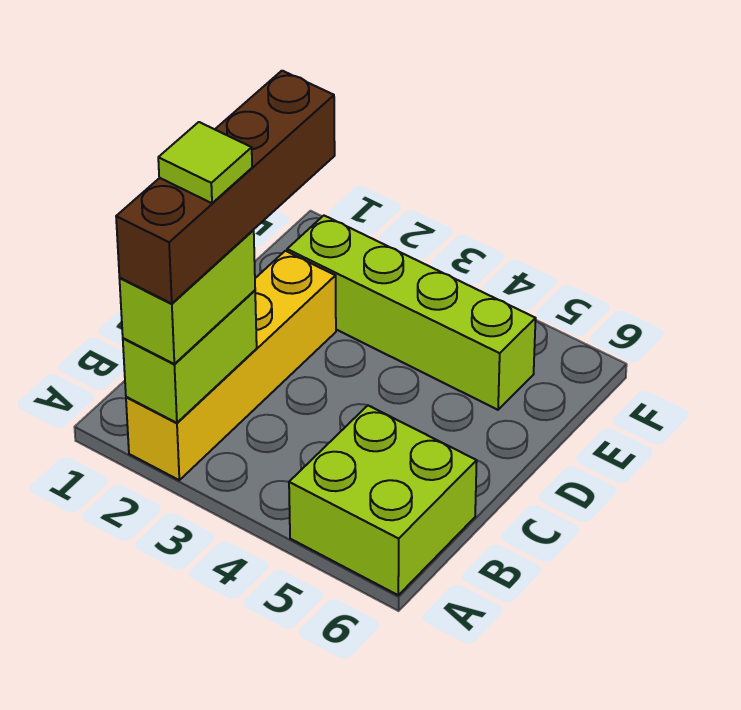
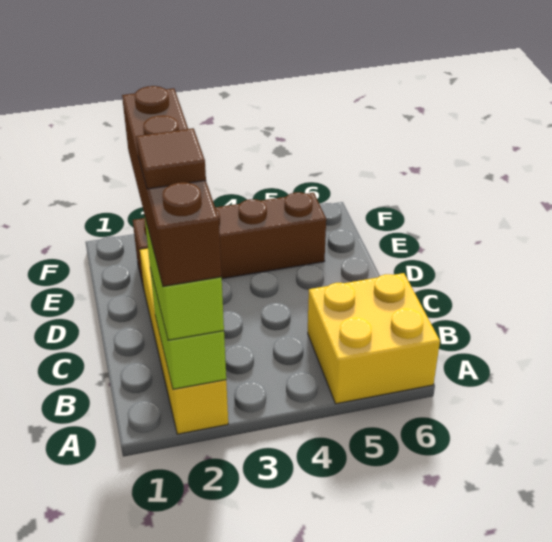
lime 2x2 brick [289,406,477,595] -> yellow 2x2 brick [308,273,440,404]
lime 1x1 tile [158,122,252,203] -> brown 1x1 tile [136,128,206,189]
lime 1x4 brick [287,216,536,410] -> brown 1x4 brick [133,192,326,289]

